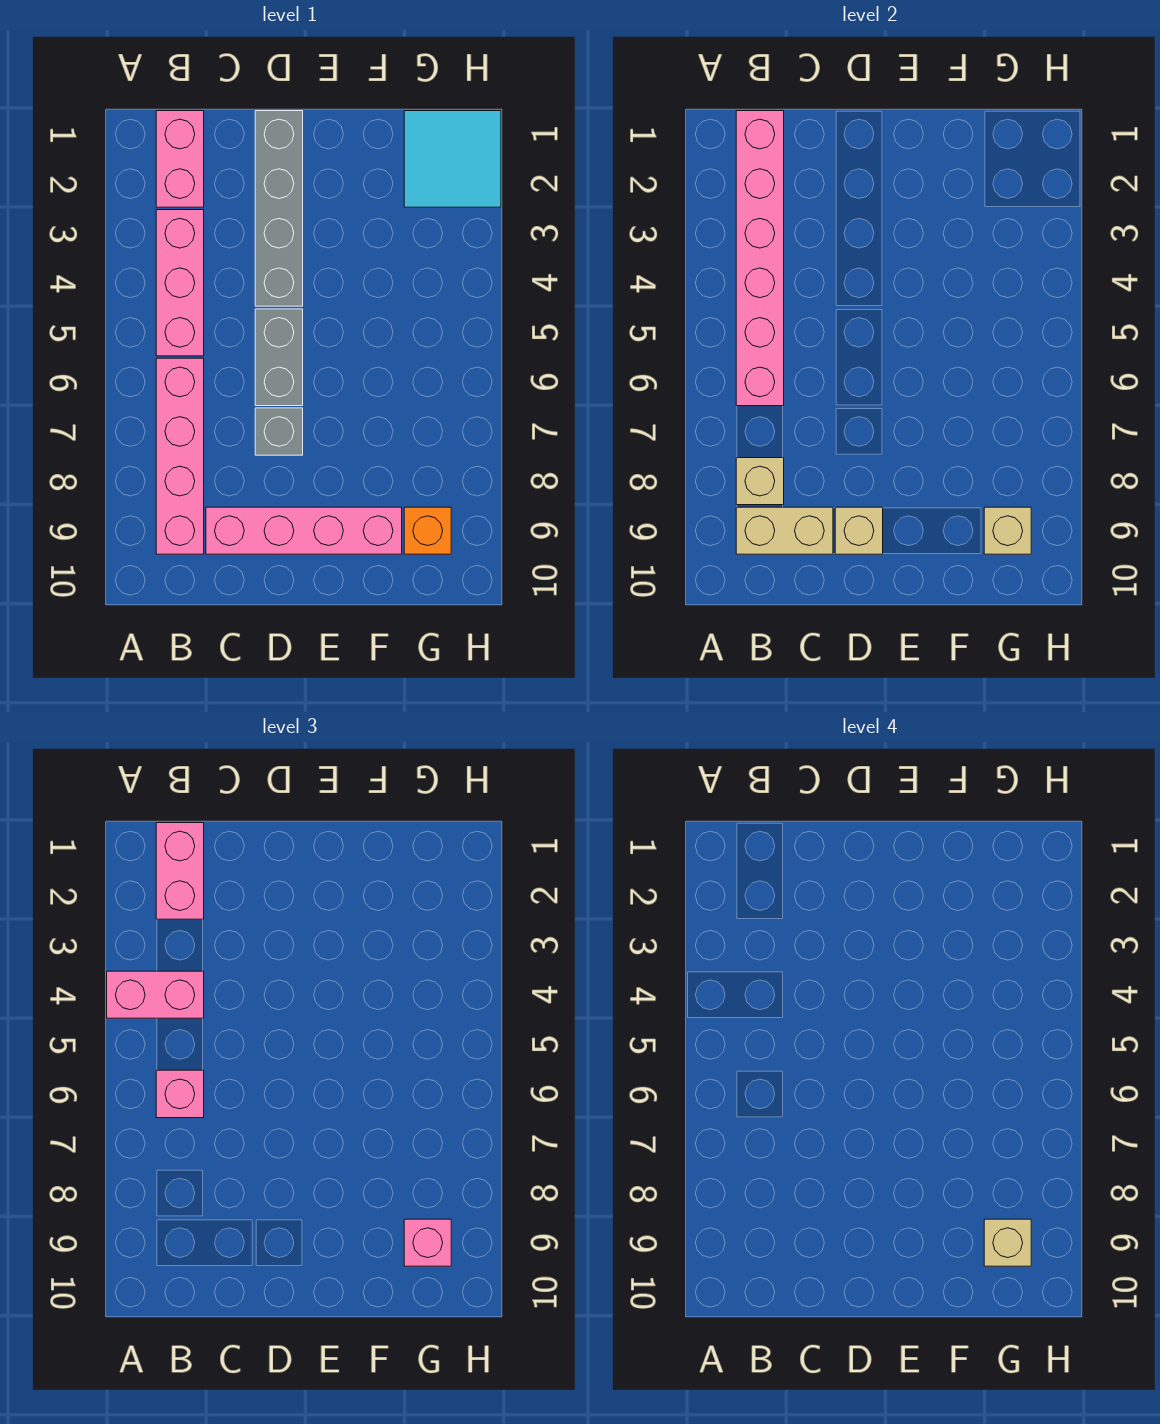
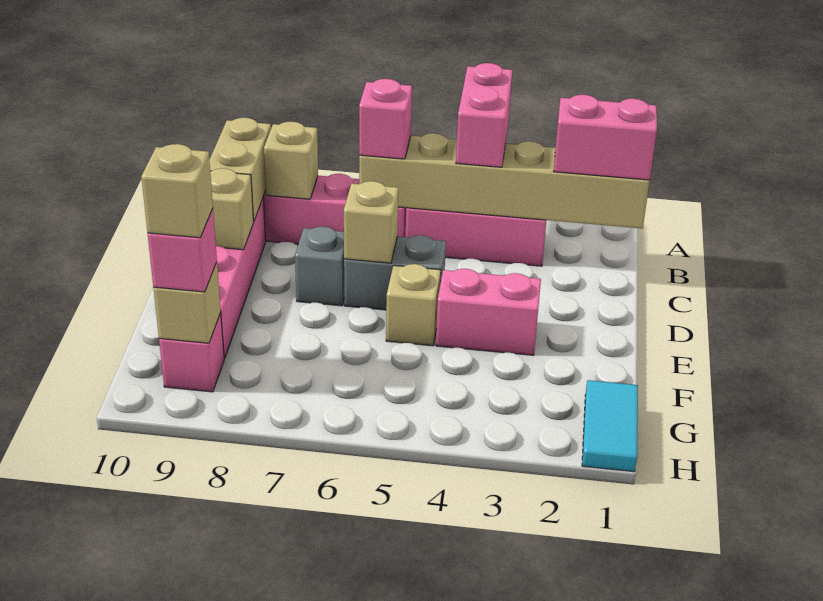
pink 1x2 brick [156,111,204,207] -> pink 1x2 brick moved to [436,269,541,355]
pink 1x6 brick [736,111,784,406] -> tan 1x6 brick [359,133,650,229]
grey 1x4 brick [255,111,303,306] -> none
none -> tan 1x1 brick [344,181,398,263]
none -> tan 1x1 brick [386,264,441,346]
cyan 2x2 tile [404,111,501,207] -> cyan 1x2 tile [582,380,638,472]
orange 1x1 brick [404,507,451,554] -> pink 1x1 brick [159,313,224,392]

